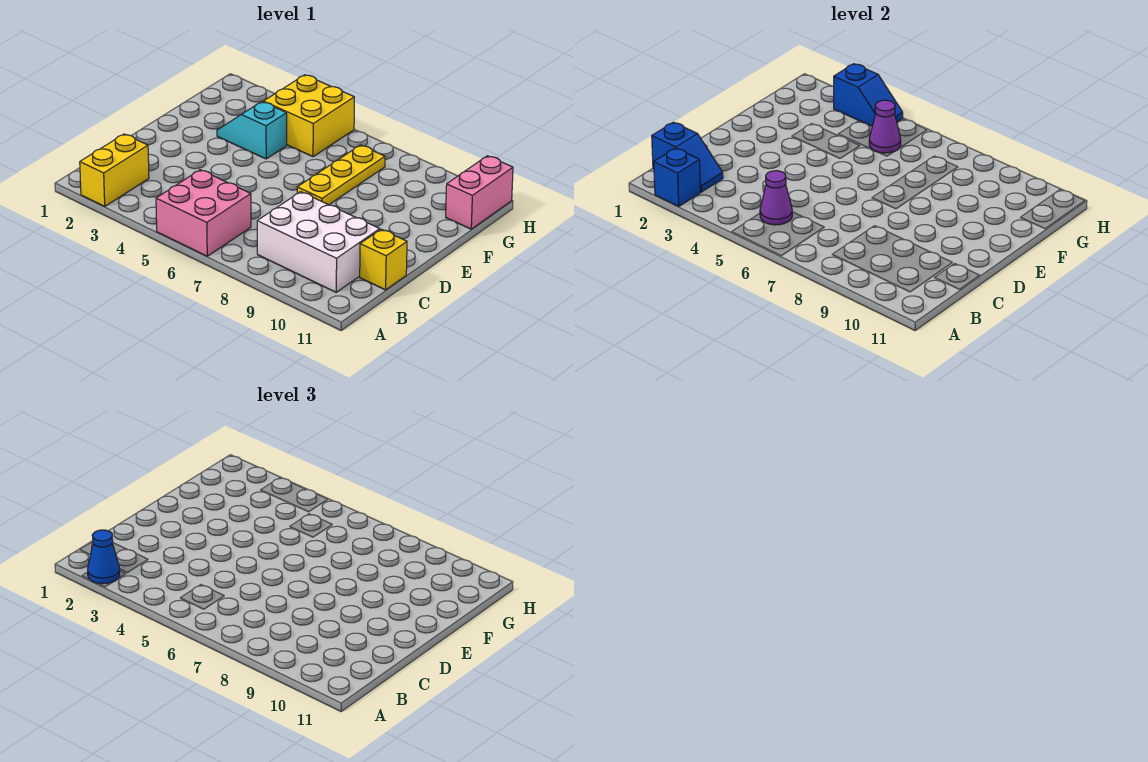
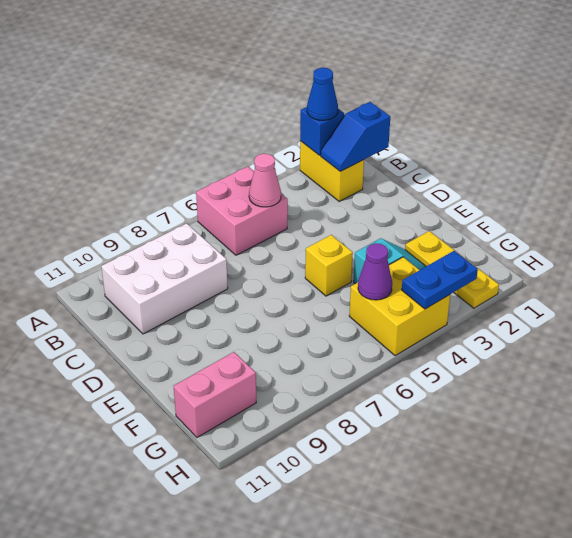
purple 1x1 cone [760,171,792,225] -> pink 1x1 cone [249,154,281,207]
yellow 1x1 brick [360,229,407,290] -> yellow 1x1 brick moved to [305,235,353,296]
yellow 1x3 plate [297,145,385,205] -> yellow 1x3 plate moved to [405,231,499,308]
pink 1x2 brick [446,156,513,229] -> pink 1x2 brick turned to [174,352,256,437]
blue 1x2 slope [834,64,903,126] -> blue 1x2 plate [402,251,478,309]

